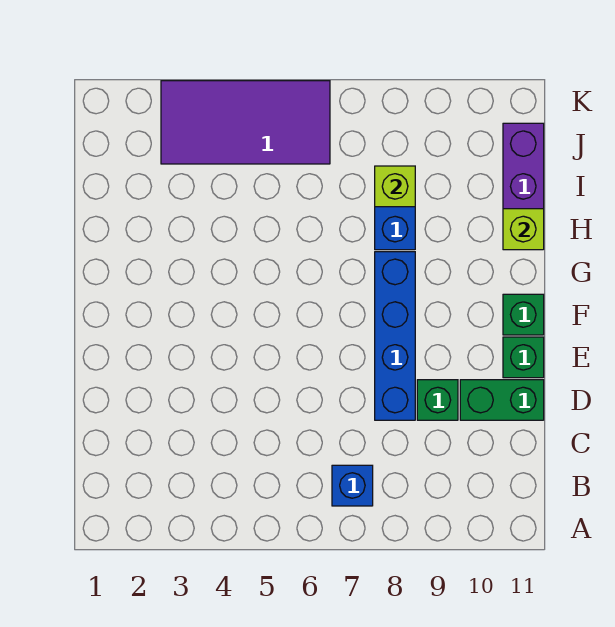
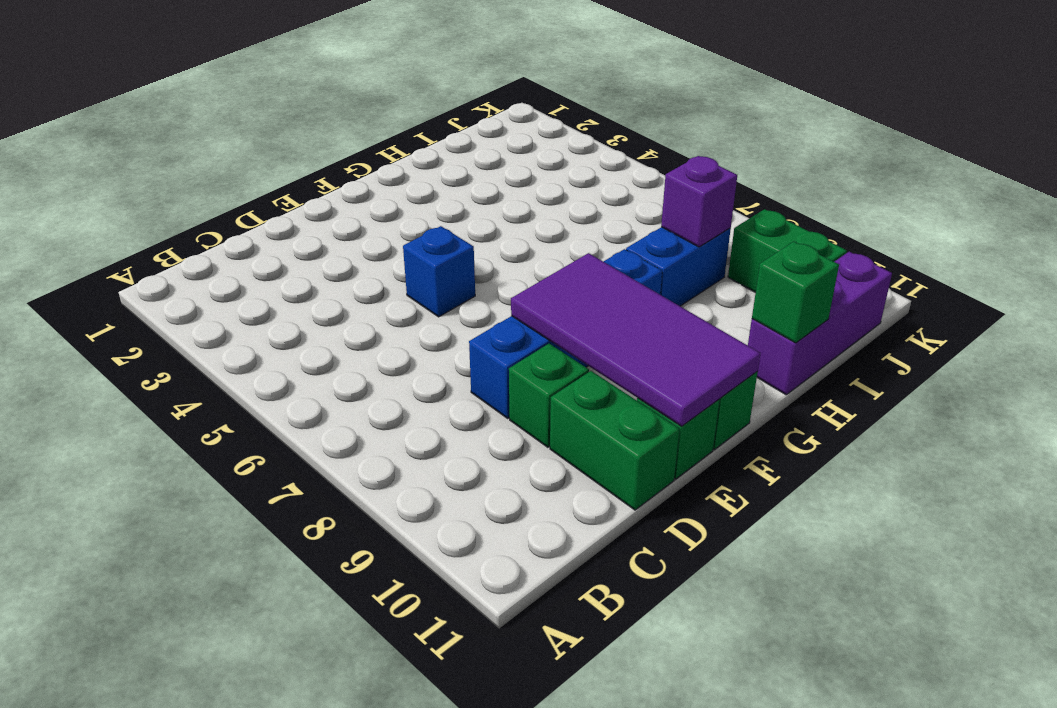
blue 1x1 brick [332,465,373,506] -> blue 1x1 brick moved to [403,226,475,317]
lime 1x1 brick [503,209,544,250] -> green 1x1 brick [752,242,839,343]
lime 1x1 brick [375,166,415,207] -> purple 1x1 brick [661,156,737,247]
purple 2x4 tile [161,81,330,164] -> purple 2x4 tile moved to [511,253,761,426]
none -> green 1x2 brick [728,209,847,292]

